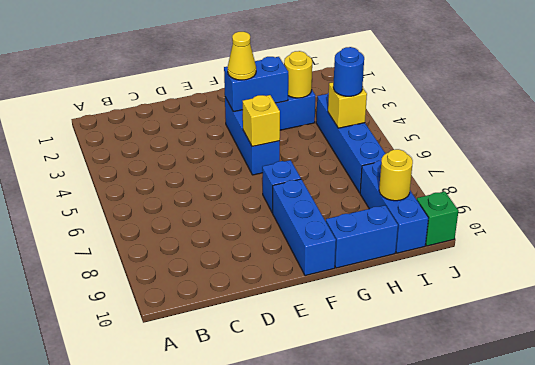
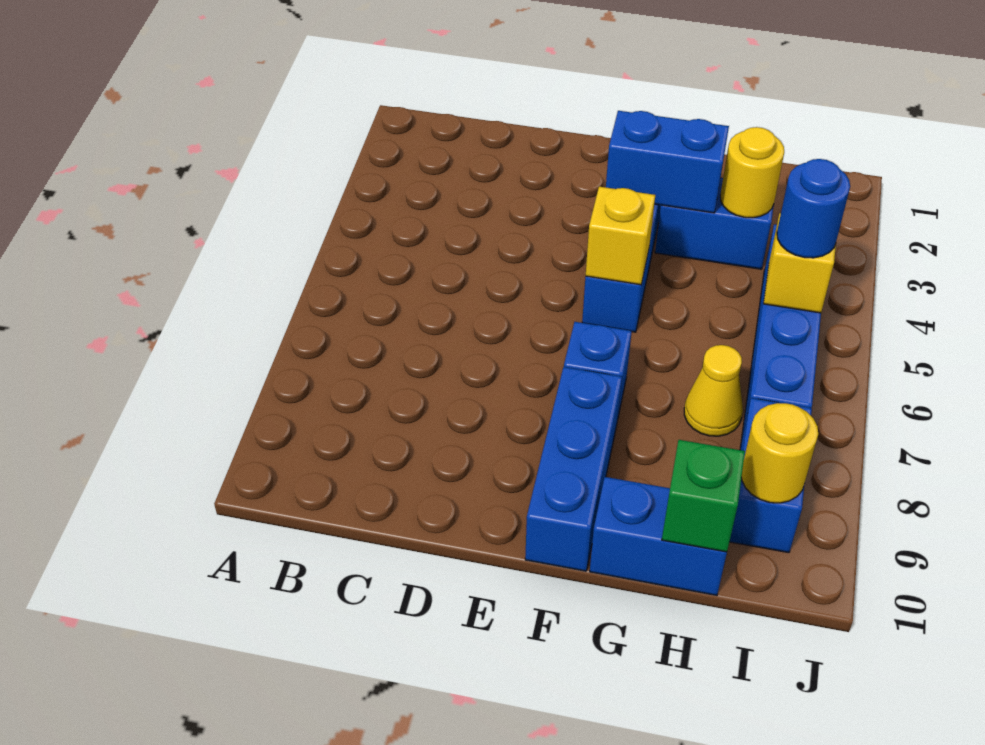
yellow 1x1 cone [228,32,256,80] -> yellow 1x1 cone moved to [684,345,743,436]
blue 1x3 brick [360,161,428,253] -> blue 1x2 brick [729,398,812,553]
green 1x1 brick [417,191,458,246] -> green 1x1 brick moved to [662,440,745,552]

